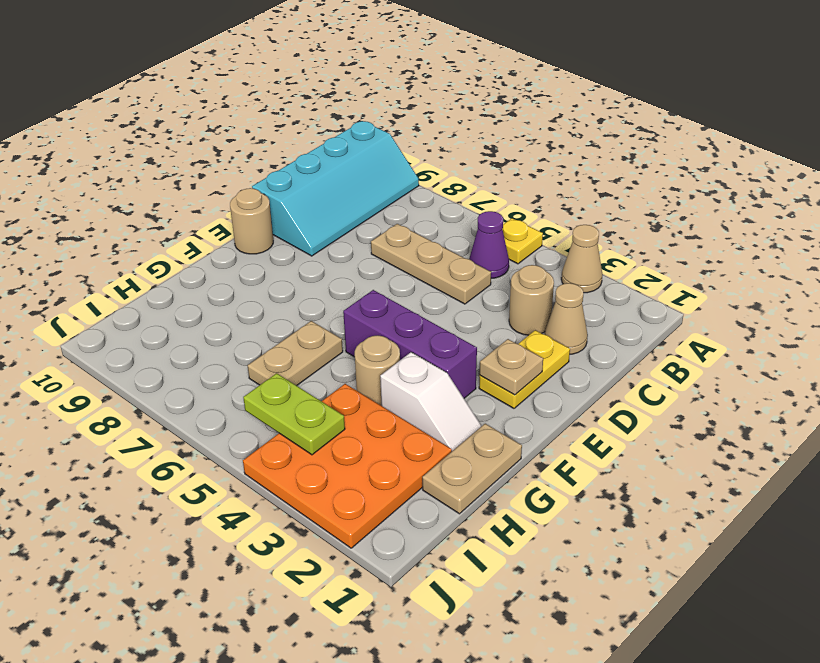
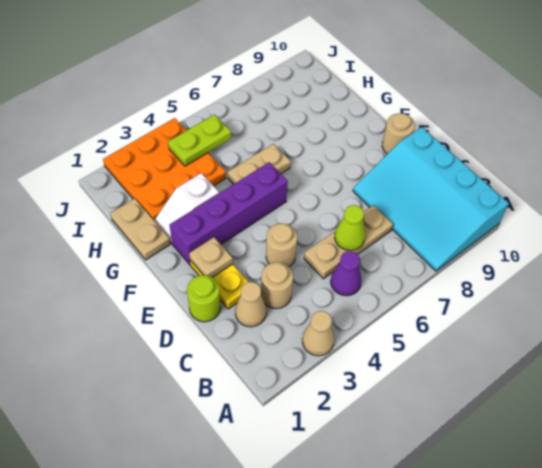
yellow 1x1 plate [502,218,543,264] -> none
cyan 2x4 slope [252,121,419,256] -> cyan 3x4 slope [353,127,509,271]
none -> lime 1x1 cone [335,205,365,250]
none -> lime 1x1 round brick [187,275,221,322]
purple 1x3 brick [343,290,477,398] -> purple 1x4 brick [170,162,288,265]
tan 1x1 round brick [355,335,400,406] -> tan 1x1 round brick moved to [266,223,297,267]
tan 1x2 plate [248,321,343,386] -> tan 1x2 plate turned to [228,144,291,184]

